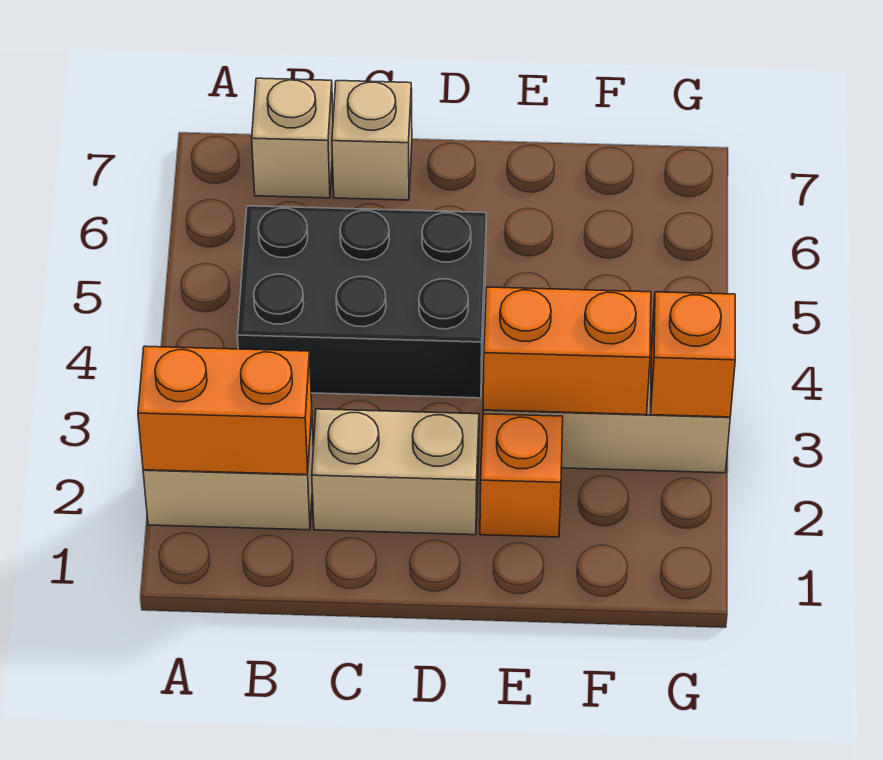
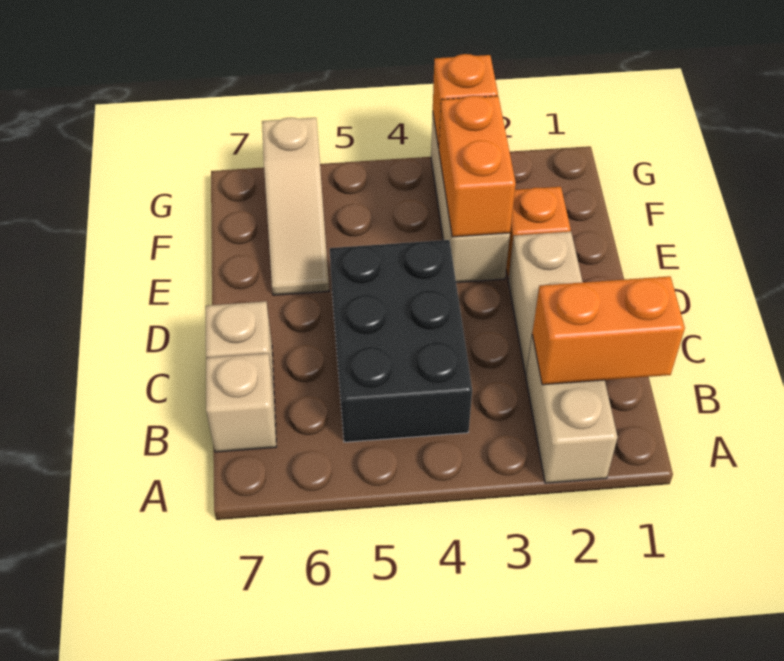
orange 1x2 brick [138,346,312,475] -> orange 1x2 brick turned to [532,276,685,385]
none -> tan 1x3 slope [262,118,329,295]

